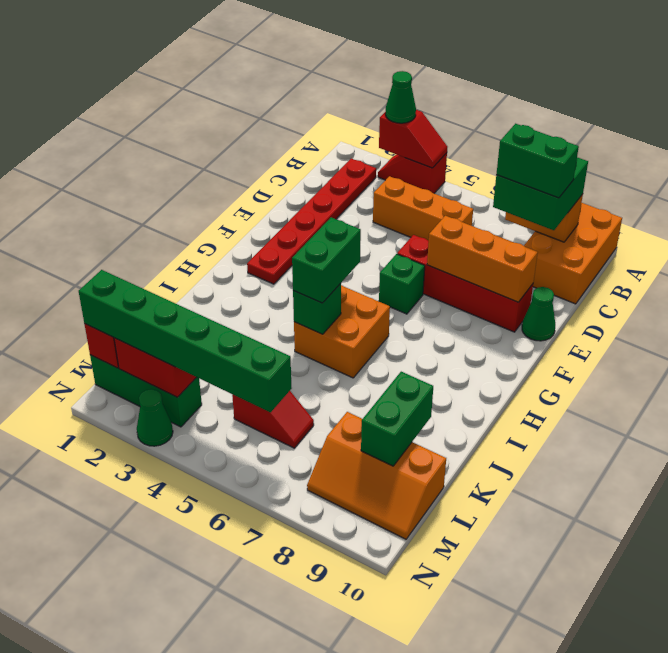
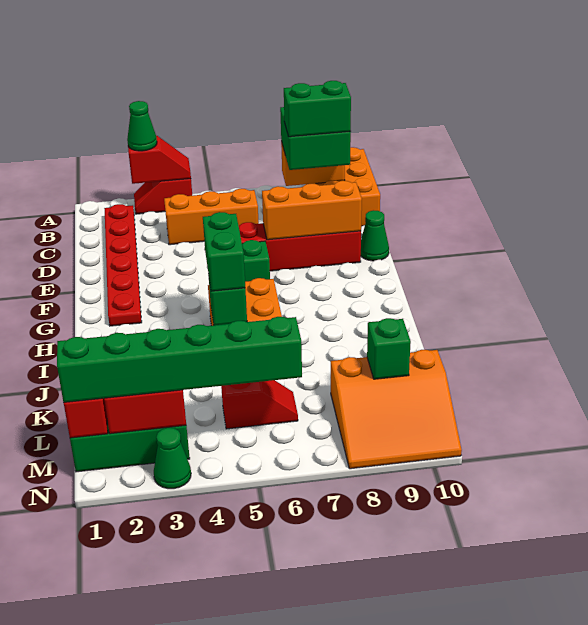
green 1x2 brick [361,372,433,466] -> green 1x1 brick [367,318,411,379]
orange 2x3 slope [307,412,446,539] -> orange 3x3 slope [331,350,462,469]

